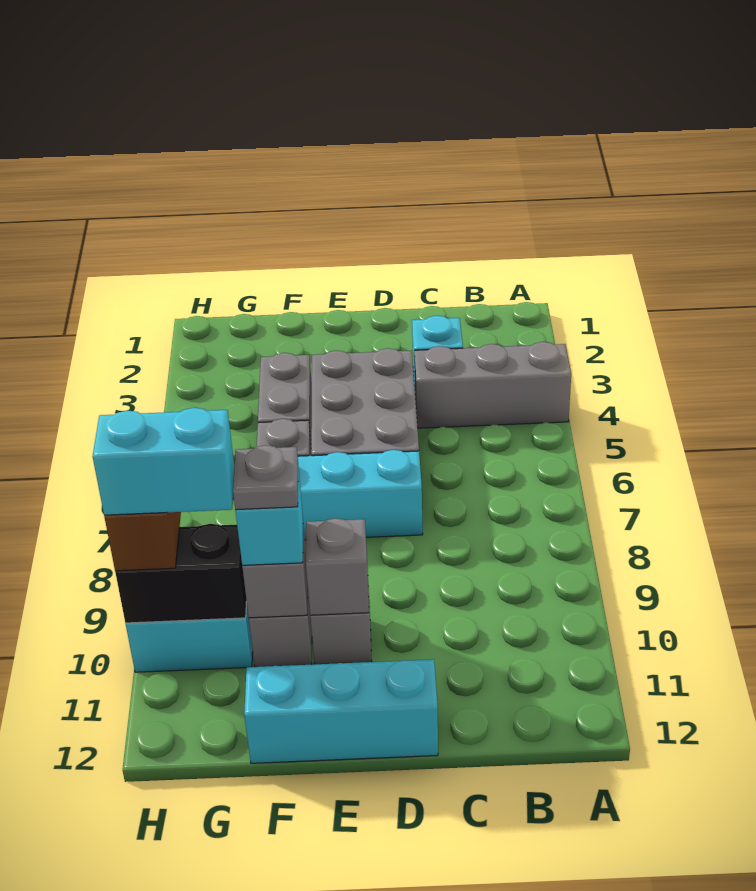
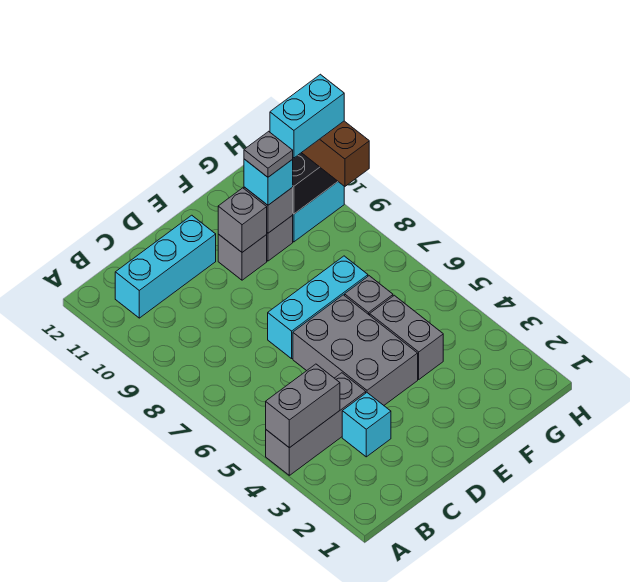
none -> grey 1x2 brick [266,364,340,448]
cyan 1x3 brick [244,659,438,763] -> cyan 1x3 brick moved to [115,215,216,318]

